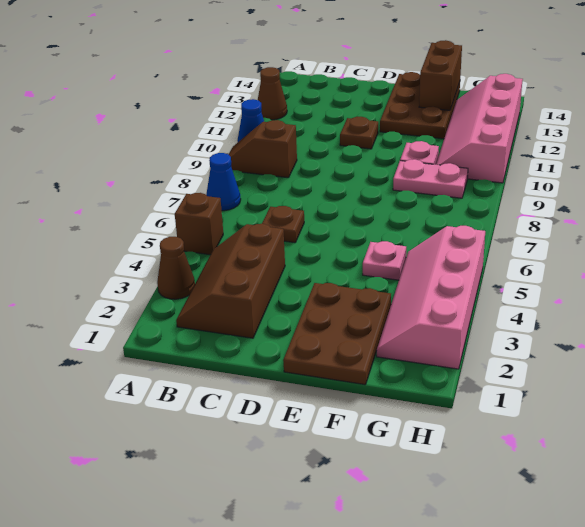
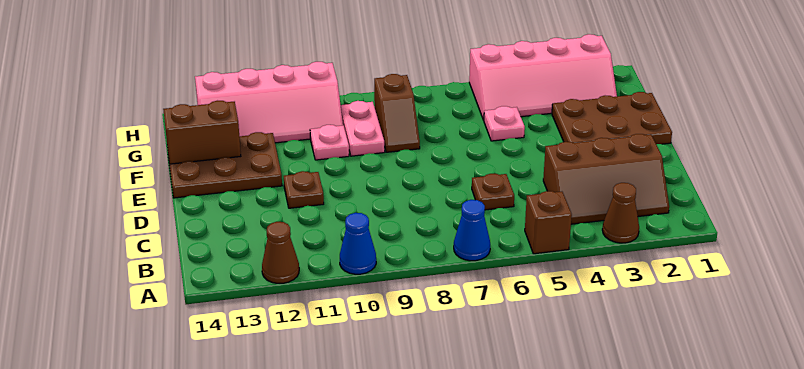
brown 1x2 slope [228,120,297,178] -> brown 1x2 slope moved to [374,74,420,152]

